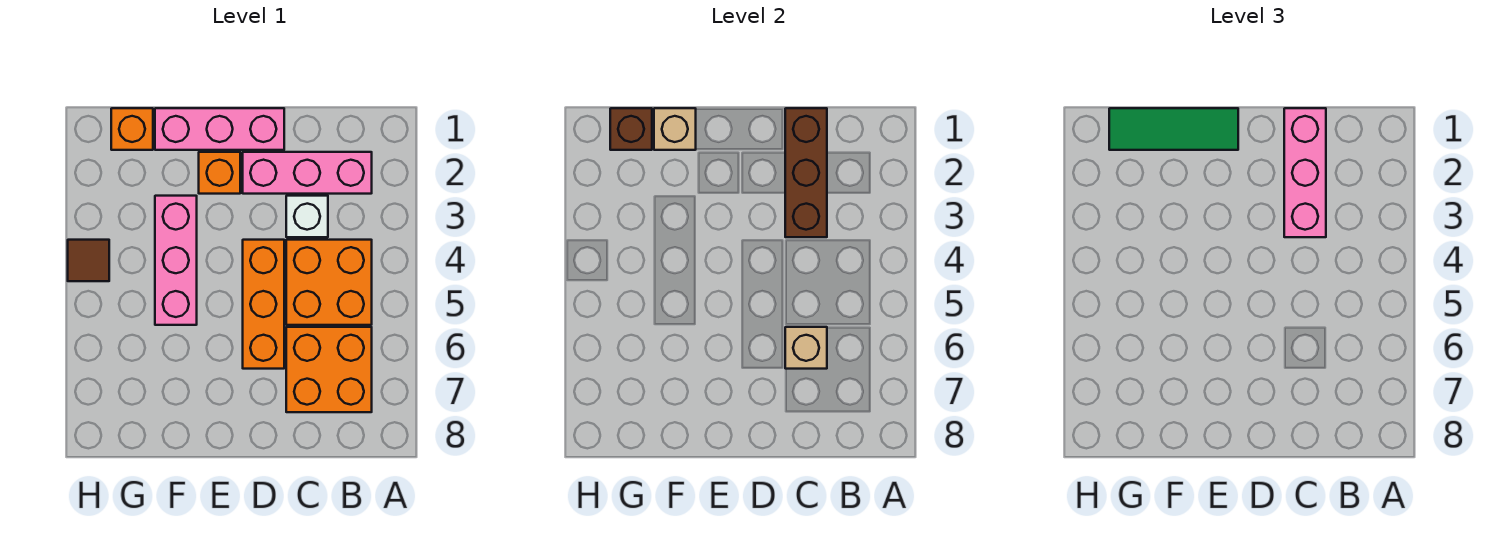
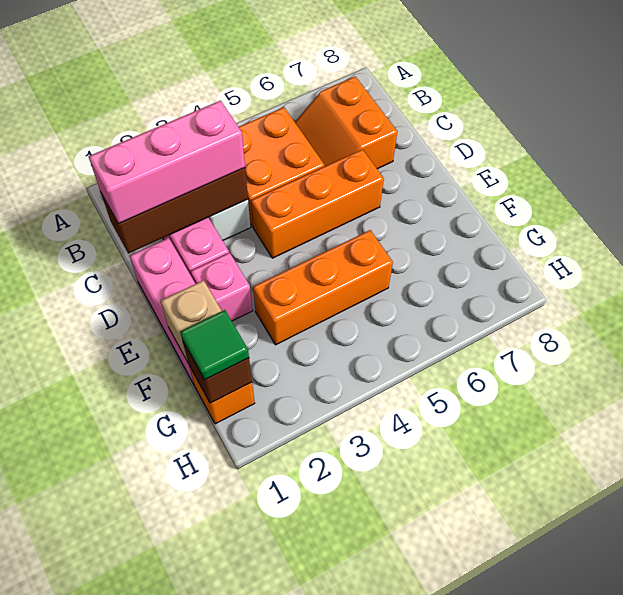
orange 2x2 brick [286,327,372,412] -> orange 2x2 slope [295,76,397,169]
tan 1x1 brick [785,327,827,369] -> none
green 1x3 tile [1109,108,1238,150] -> green 1x1 tile [180,310,249,380]
orange 1x1 brick [199,152,240,194] -> pink 1x1 brick [191,253,253,321]
pink 1x3 brick [155,196,197,325] -> orange 1x3 brick [253,230,393,345]
brown 1x1 tile [68,240,109,281] -> none

